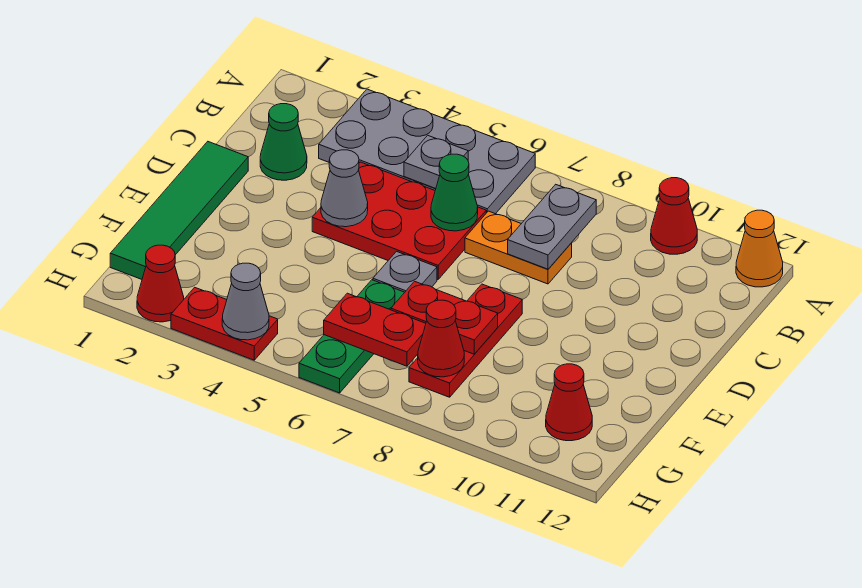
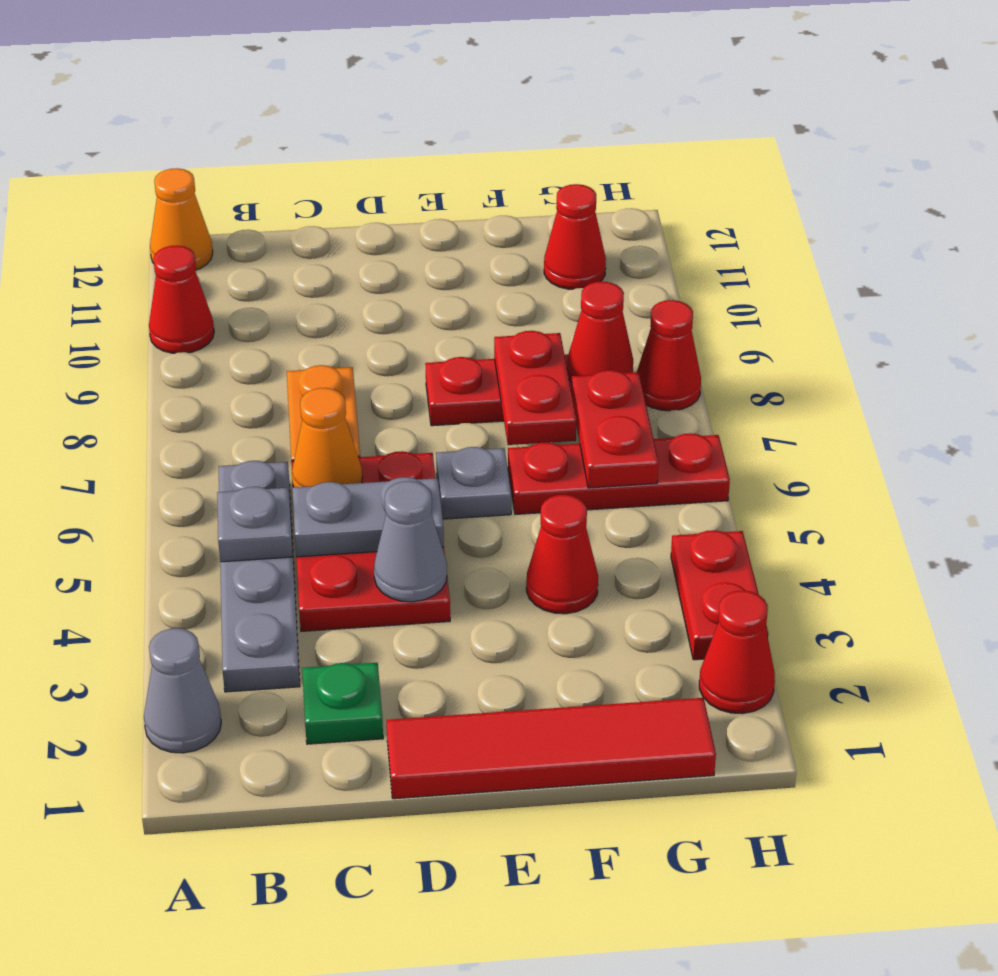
grey 2x4 plate [319,89,535,214] -> grey 1x4 plate [219,461,300,692]
grey 1x2 plate [508,184,596,269] -> grey 1x2 plate moved to [292,477,444,557]
green 1x1 cone [260,104,307,180] -> green 1x1 plate [302,663,383,744]
green 1x1 cone [431,154,478,231] -> orange 1x1 cone [292,388,362,487]
green 1x4 tile [110,142,248,279] -> red 1x4 tile [387,698,716,799]
none -> red 1x1 cone [526,495,598,614]
green 1x3 plate [299,280,405,393] -> red 1x3 plate [508,433,730,514]
grey 1x1 cone [222,263,269,340] -> grey 1x1 cone moved to [144,628,221,753]
none -> red 1x1 cone [637,300,701,411]

